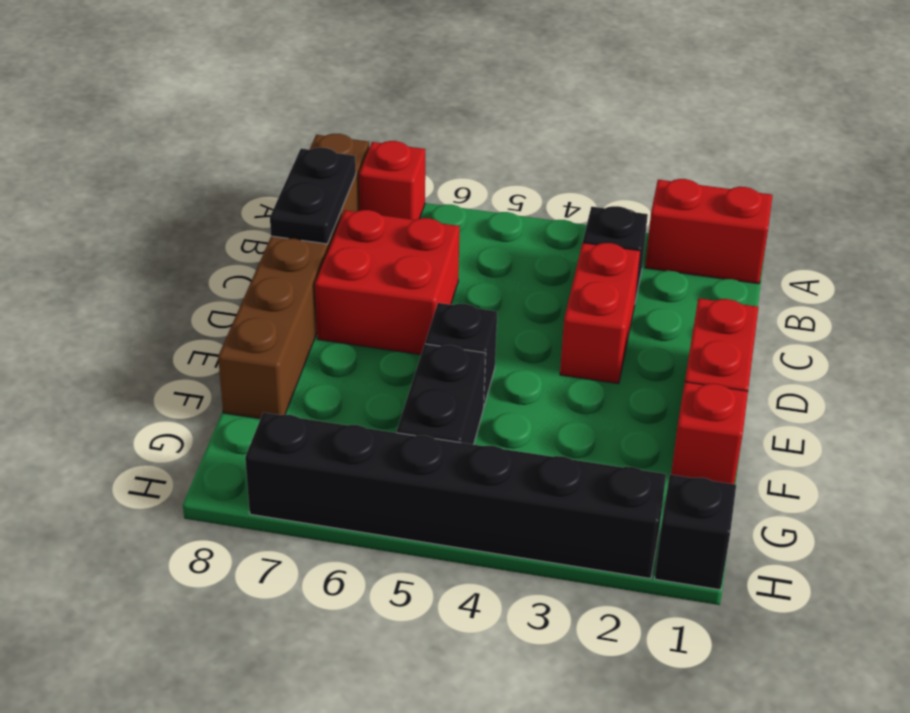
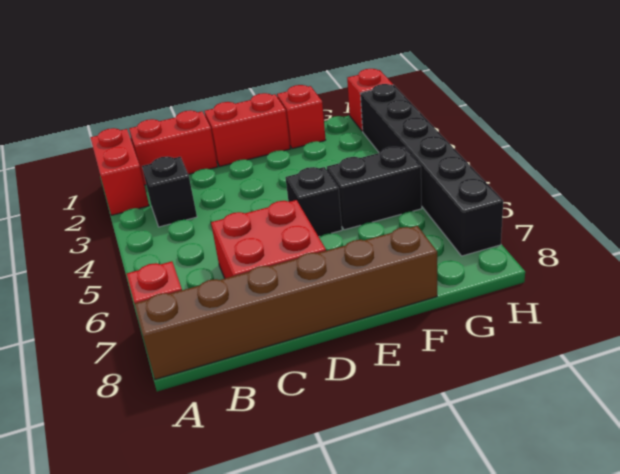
black 1x2 plate [270,148,356,244] -> none
red 1x2 brick [560,243,640,384] -> red 1x2 brick moved to [129,110,218,185]
black 1x1 brick [654,475,736,590] -> red 1x1 brick [347,69,393,131]

